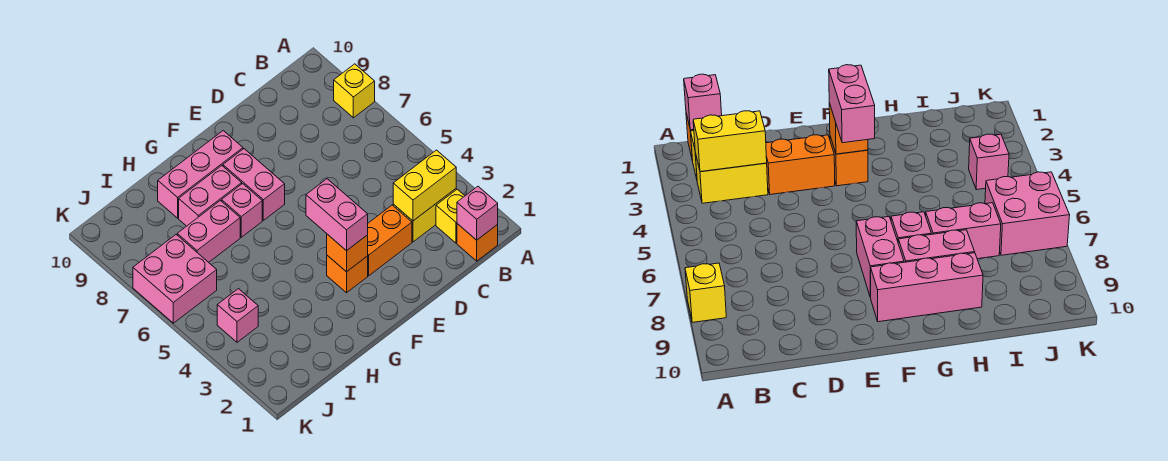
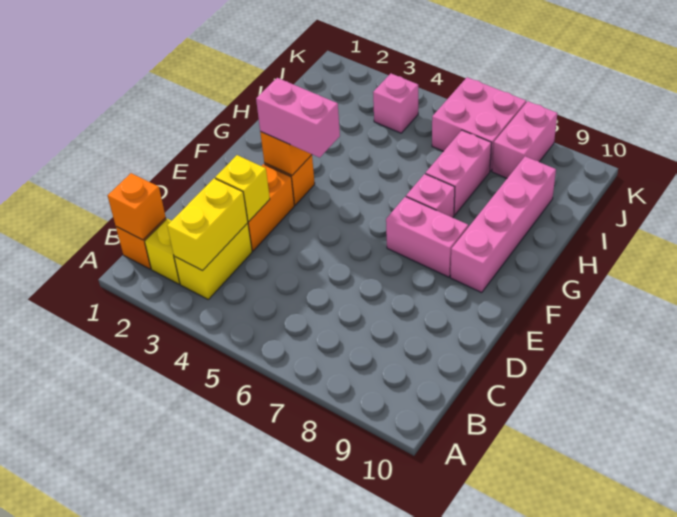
yellow 1x1 brick [334,64,375,118] -> yellow 1x1 brick moved to [215,155,270,221]
pink 1x1 brick [457,186,498,240] -> orange 1x1 brick [108,173,166,240]
pink 1x3 brick [158,131,243,218] -> pink 1x4 brick [450,156,556,293]
pink 1x2 brick [179,166,242,226] -> pink 1x2 brick moved to [492,101,557,178]

